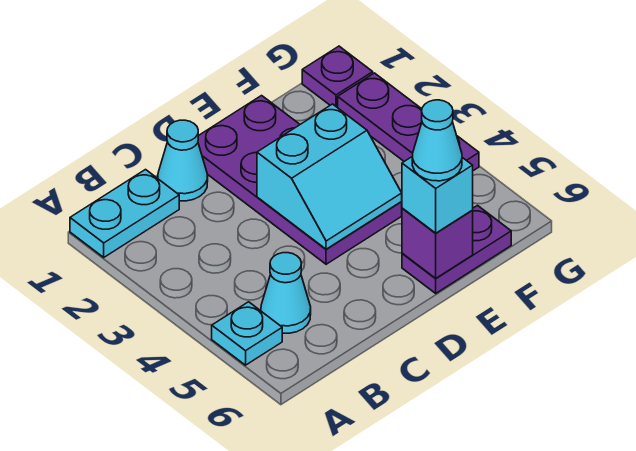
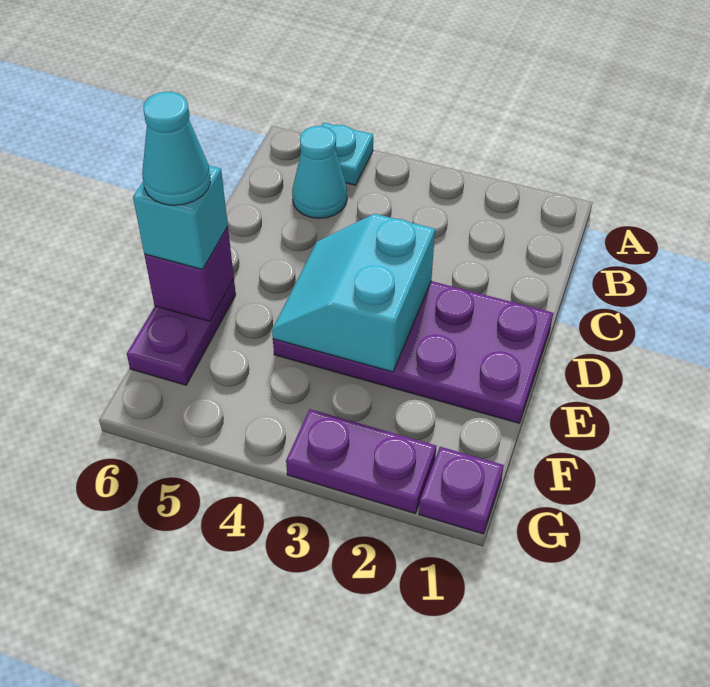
cyan 1x2 plate [70,170,179,257] -> none
cyan 1x1 cone [158,120,208,201] -> none
purple 1x3 plate [338,73,479,171] -> purple 1x2 plate [286,409,436,513]

